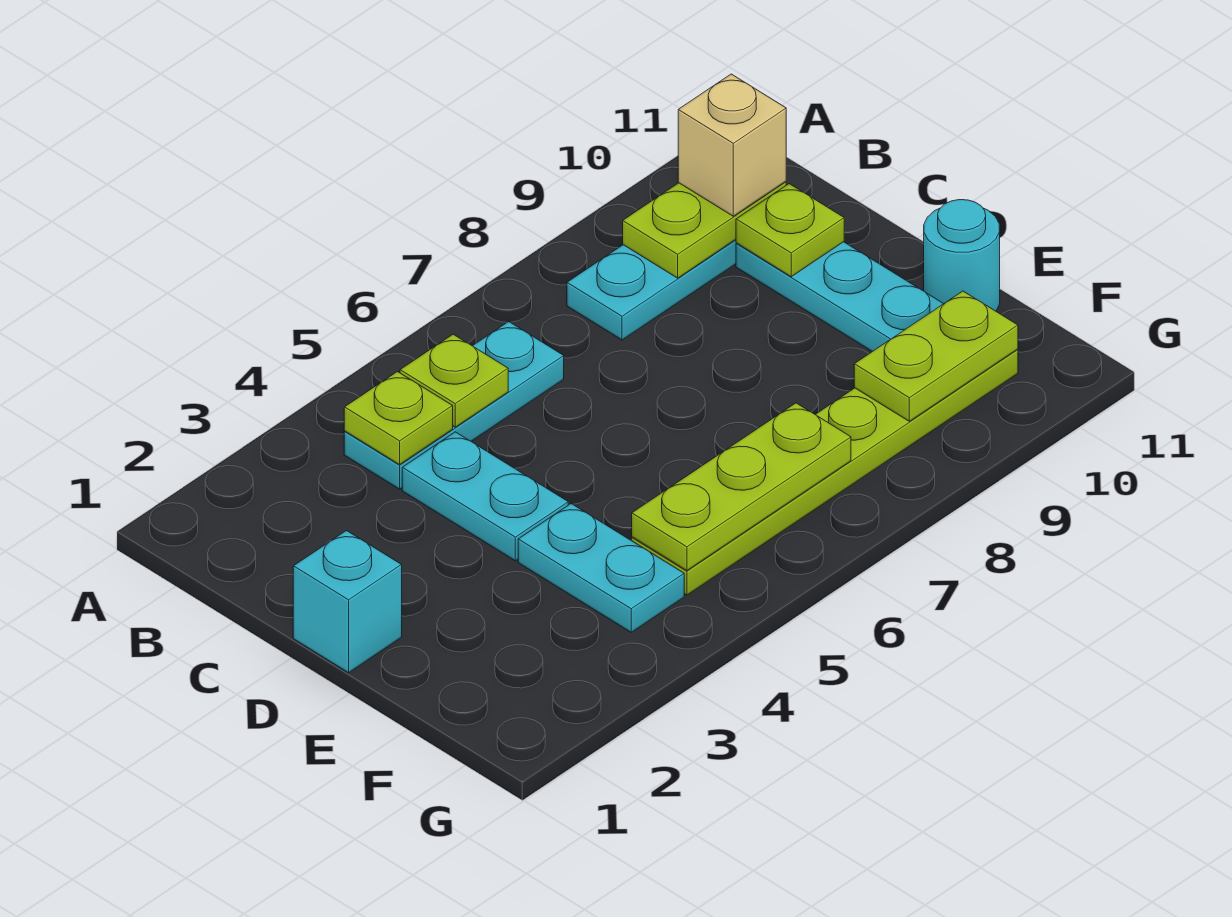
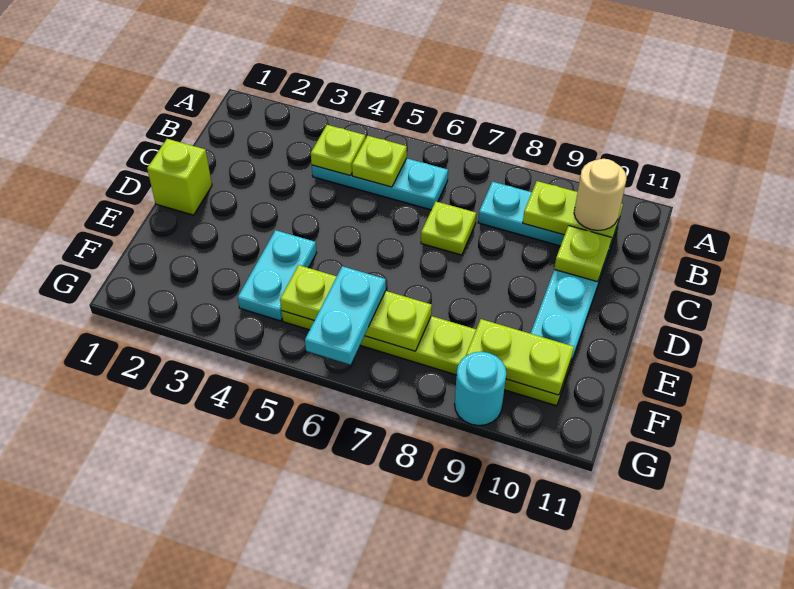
tan 1x1 brick [678,74,786,216] -> tan 1x1 round brick [574,159,627,230]
cyan 1x2 plate [402,432,568,561] -> cyan 1x2 plate moved to [305,266,386,365]
none -> lime 1x1 plate [421,202,476,255]
cyan 1x1 brick [293,531,402,673] -> lime 1x1 brick [147,139,212,215]
cyan 1x1 round brick [924,200,1000,311] -> cyan 1x1 round brick moved to [455,352,506,426]

